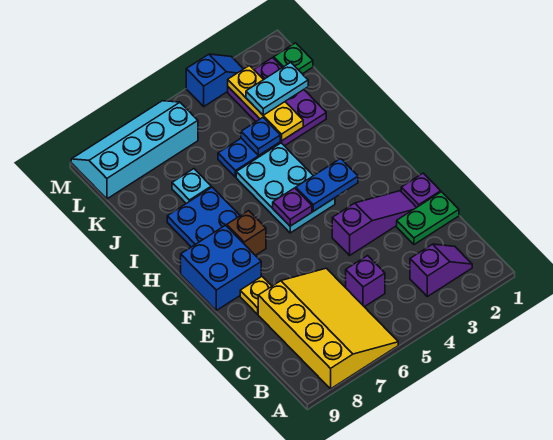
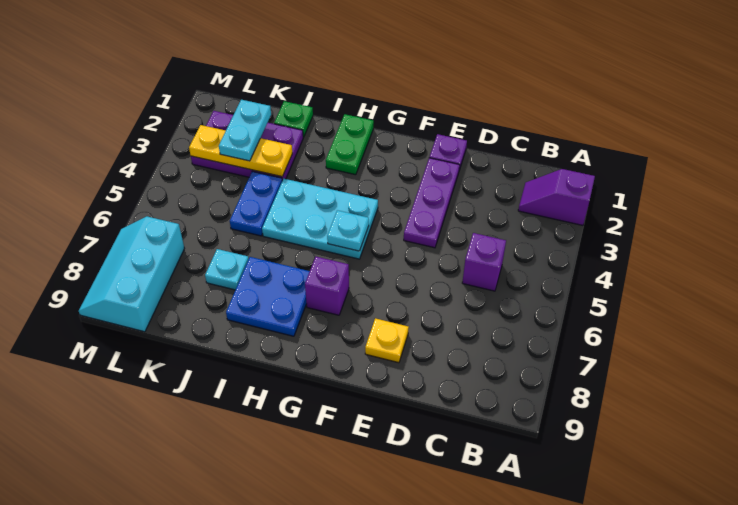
yellow 3x4 slope [258,268,398,389] -> none
purple 1x2 slope [410,244,472,297] -> purple 1x2 slope turned to [518,169,595,225]
green 1x2 plate [397,192,459,244] -> green 1x2 plate moved to [326,114,374,175]
purple 1x3 slope [332,191,417,255] -> purple 1x3 plate [404,158,459,248]
blue 2x2 brick [181,225,261,310] -> none
blue 1x2 plate [296,159,358,211] -> none
purple 1x1 plate [273,188,312,226] -> cyan 1x1 plate [327,210,369,251]
brown 1x1 brick [227,211,266,255] -> purple 1x1 brick [305,257,349,315]
blue 1x1 plate [241,118,280,156] -> none
green 1x1 plate [274,43,313,74] -> green 1x1 plate moved to [274,101,313,137]
cyan 2x4 slope [71,101,198,199] -> cyan 2x3 slope [79,216,184,332]
blue 1x2 slope [186,54,243,106] -> none

